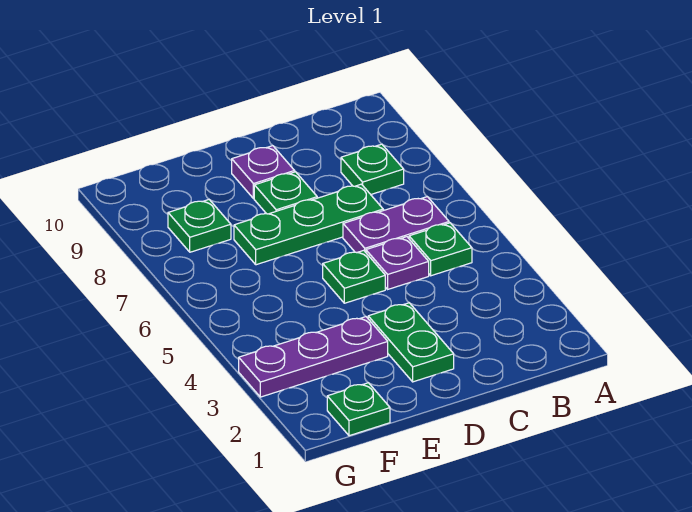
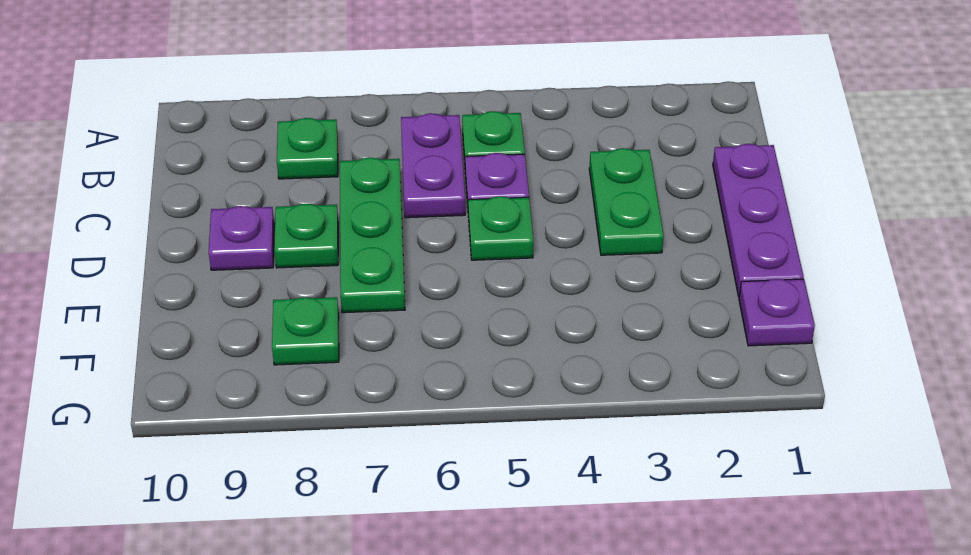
green 1x2 plate [368,303,454,382] -> green 1x2 plate turned to [589,148,664,255]
purple 1x3 plate [239,317,388,397] -> purple 1x3 plate moved to [713,144,804,297]
green 1x1 plate [327,383,390,436] -> purple 1x1 plate [739,279,815,346]

